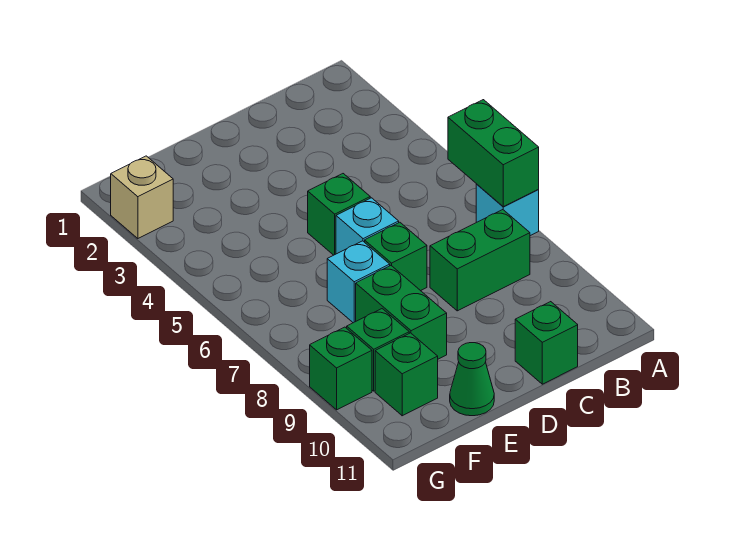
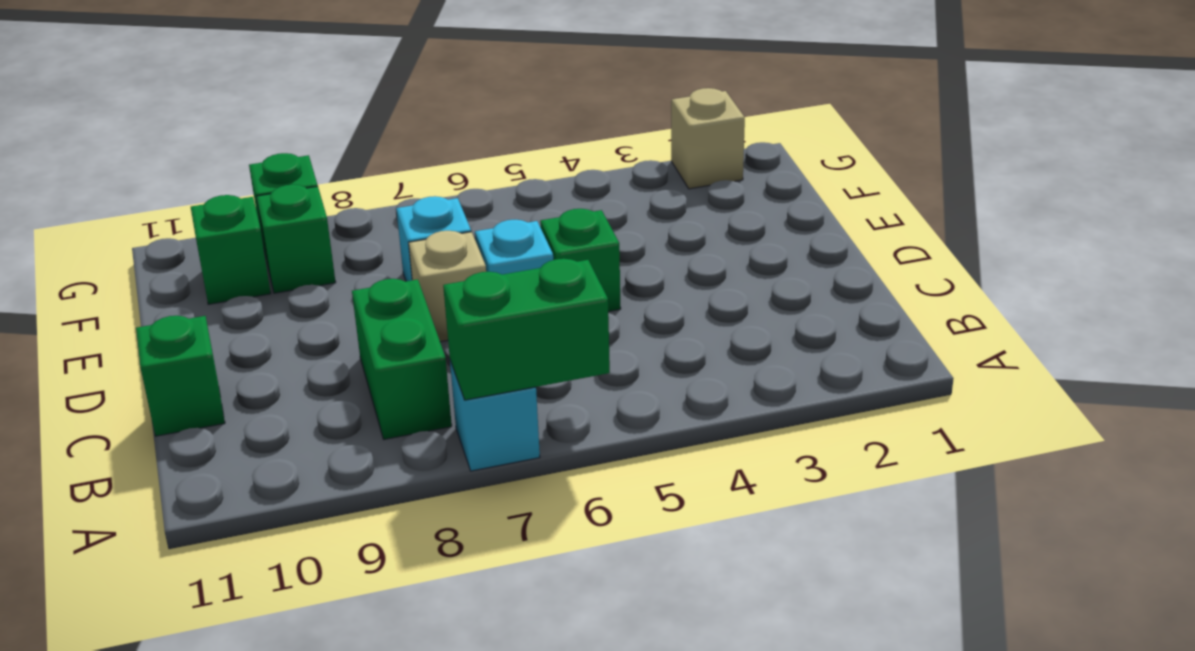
green 1x1 brick [365,222,427,291] -> tan 1x1 brick [409,231,486,342]
green 1x2 brick [356,266,447,359] -> none
green 1x1 cone [450,343,494,416] -> none

